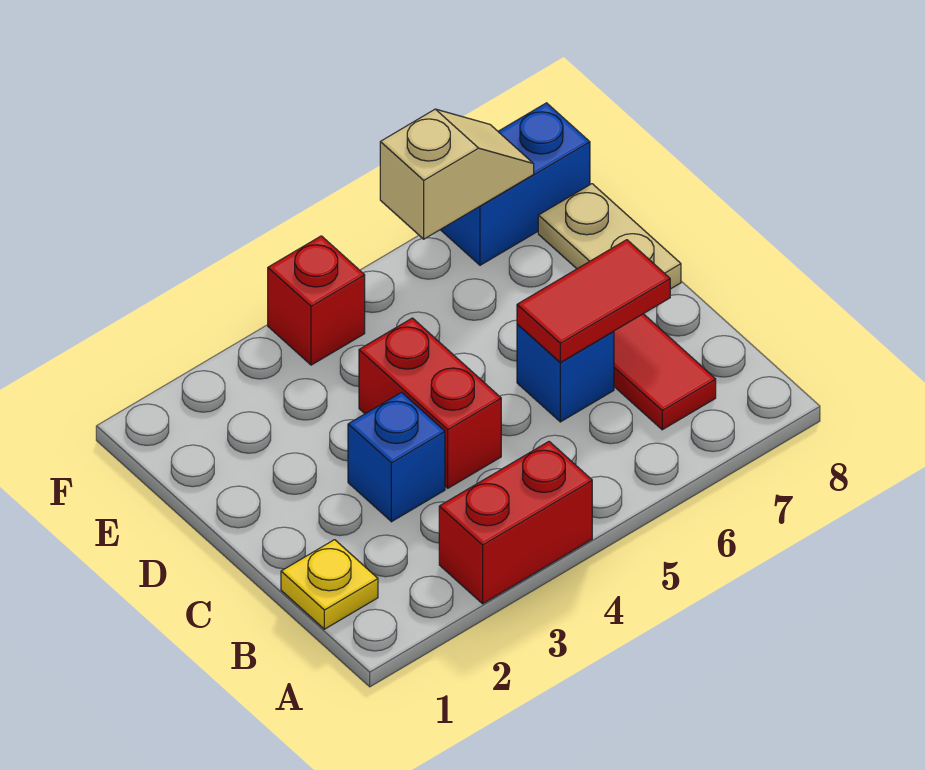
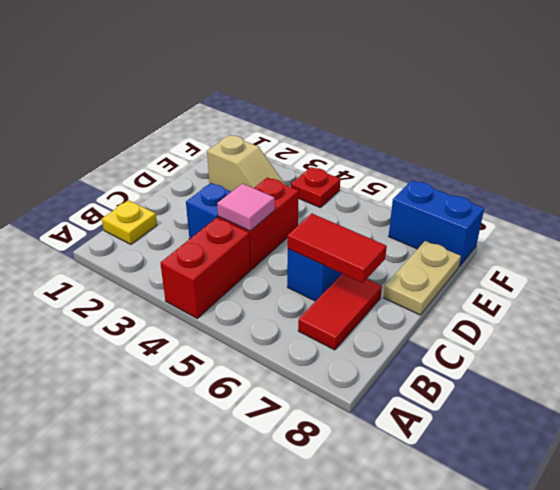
red 1x2 brick [439,442,592,604] -> red 1x2 brick turned to [160,218,250,318]
none -> pink 1x1 tile [217,184,275,231]
red 1x1 brick [268,236,365,365] -> red 1x1 plate [291,167,340,207]
tan 1x2 slope [380,109,534,239] -> tan 1x2 slope moved to [207,135,285,192]

